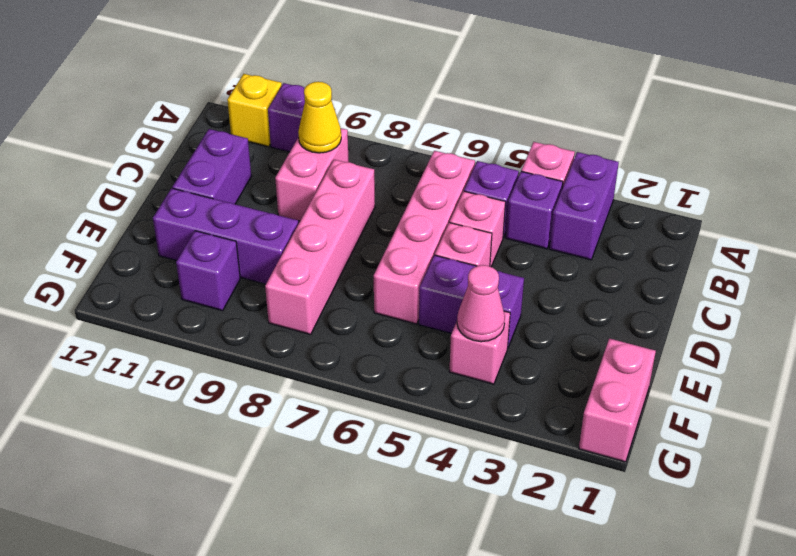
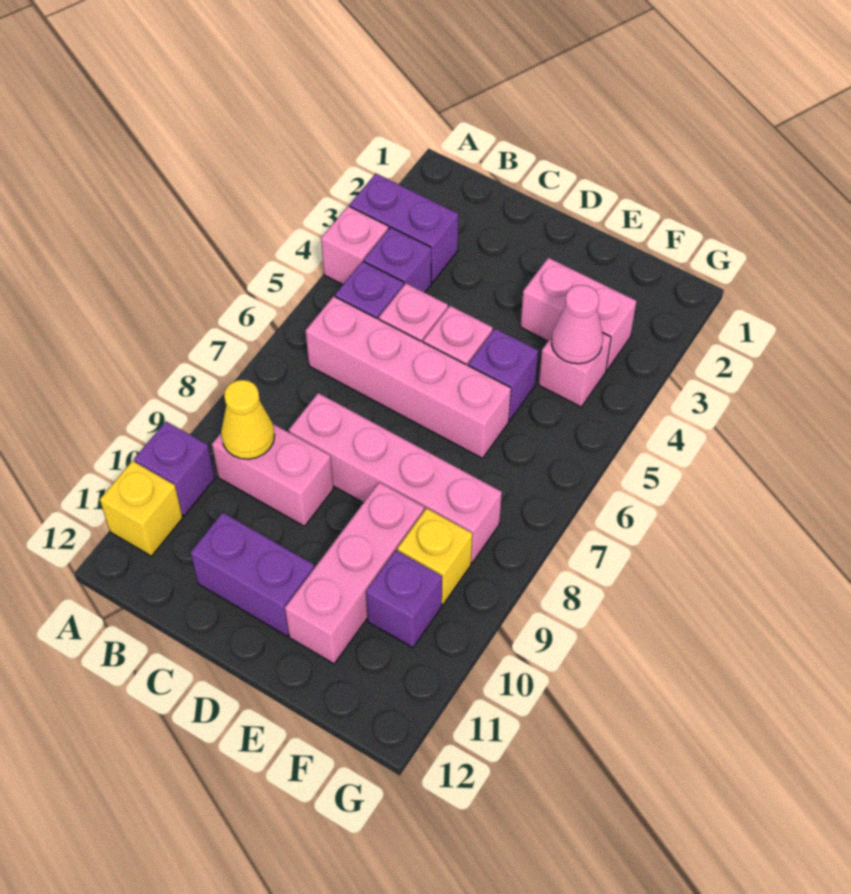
purple 1x2 brick [419,255,524,347] -> purple 1x1 brick [469,329,538,421]
purple 1x3 brick [153,188,298,284] -> pink 1x3 brick [285,482,424,664]
pink 1x2 brick [579,339,656,462] -> pink 1x2 brick moved to [520,258,636,371]
none -> yellow 1x1 brick [397,508,472,605]

